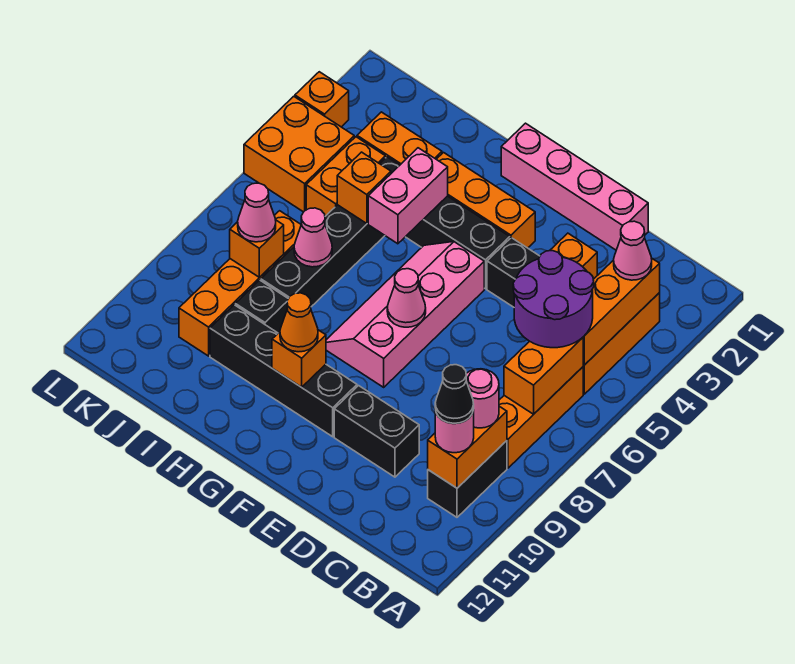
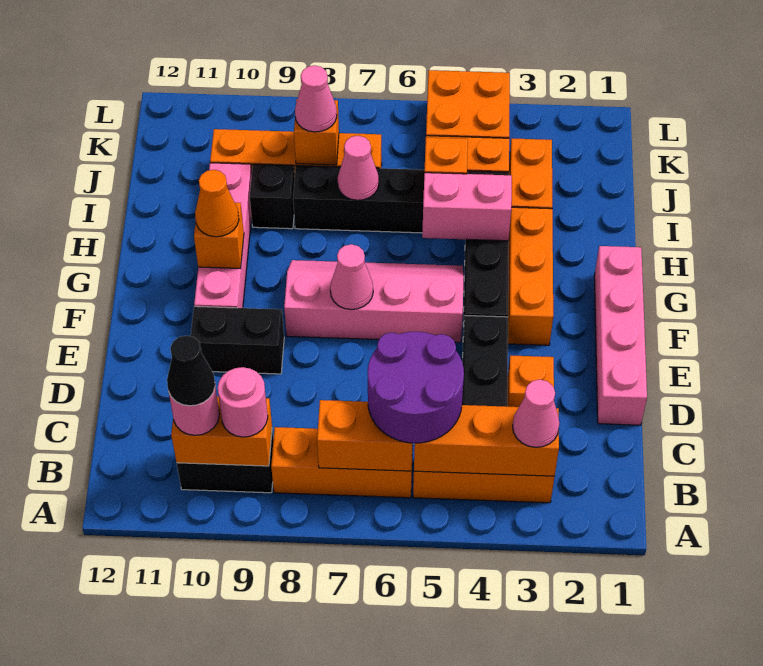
black 1x2 brick [334,386,419,477] -> black 1x2 brick turned to [191,306,284,374]
black 1x4 brick [210,305,357,437] -> pink 1x4 brick [194,163,252,308]
orange 1x1 brick [295,72,349,127] -> none

